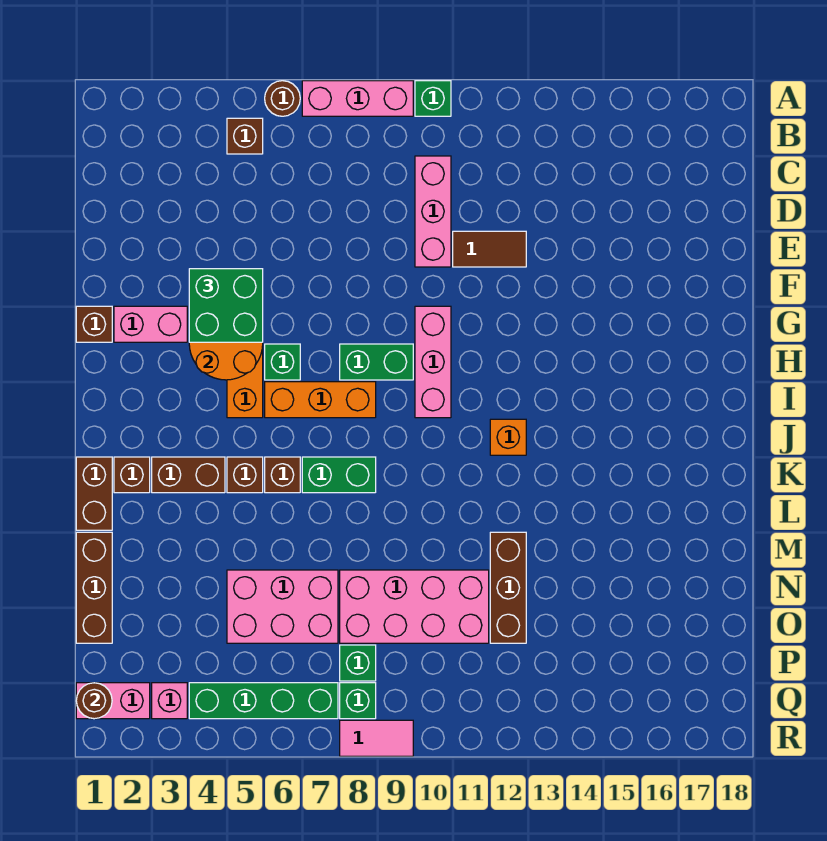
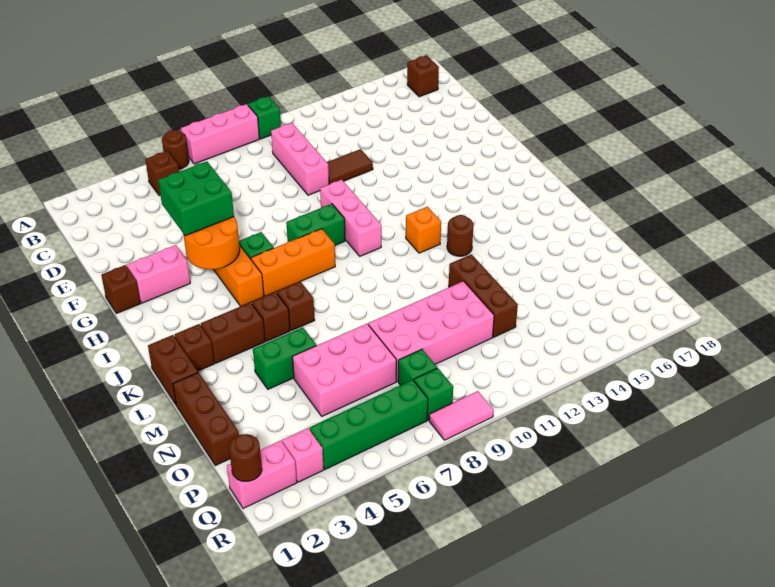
none -> brown 1x1 brick [407,55,439,97]
green 1x2 brick [302,457,376,493] -> green 1x2 brick moved to [253,327,316,389]
none -> brown 1x1 round brick [447,215,473,256]

